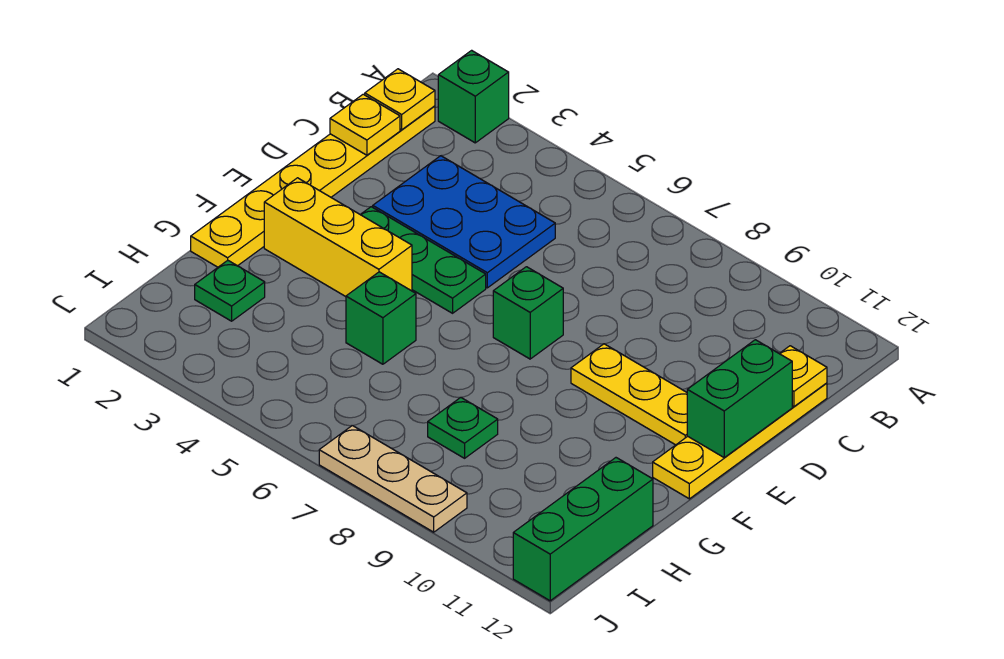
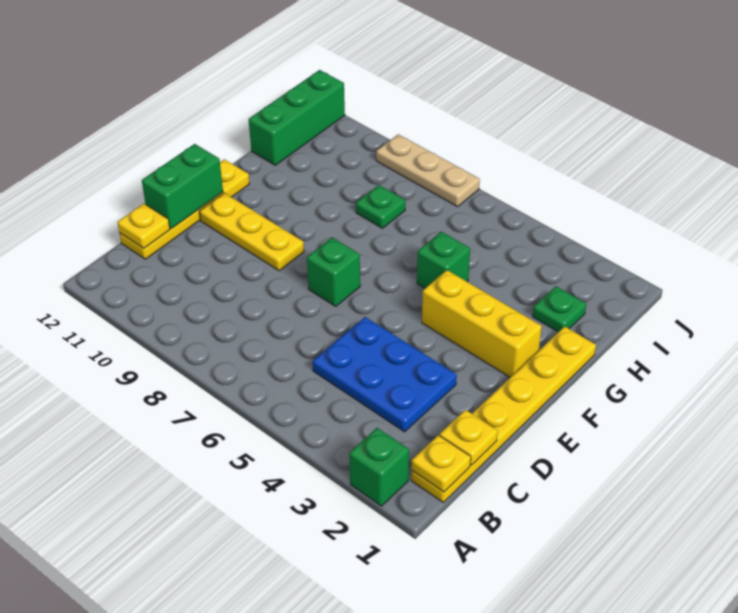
green 1x3 plate [360,207,486,313] -> none

